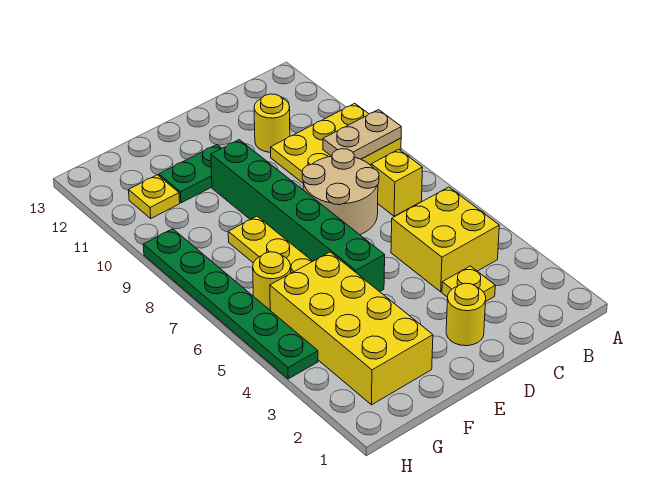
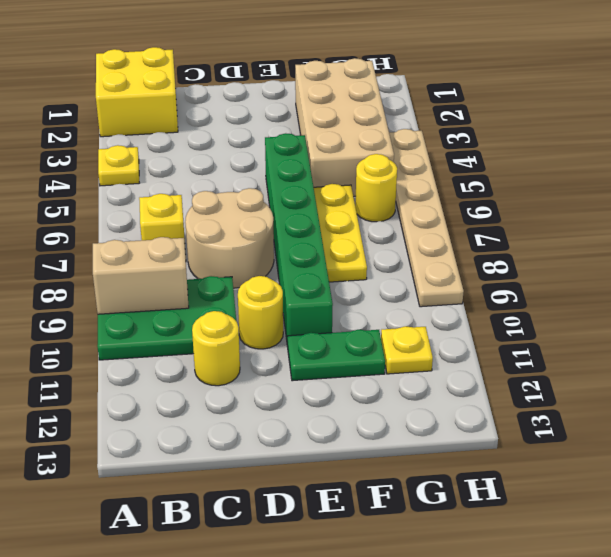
yellow 2x3 plate [271,103,401,183] -> green 2x3 plate [97,276,236,360]
tan 1x2 plate [323,110,401,159] -> tan 1x2 brick [93,237,189,314]
yellow 2x2 brick [391,187,499,292] -> yellow 2x2 brick moved to [96,47,178,137]
yellow 1x1 plate [442,266,495,301] -> yellow 1x1 plate moved to [98,145,139,186]
yellow 1x1 round brick [446,283,486,346] -> yellow 1x1 round brick moved to [238,276,283,349]
yellow 2x4 brick [270,252,433,405] -> tan 2x4 brick [295,58,394,197]
green 1x6 plate [143,229,318,379] -> tan 1x6 plate [389,129,464,307]

